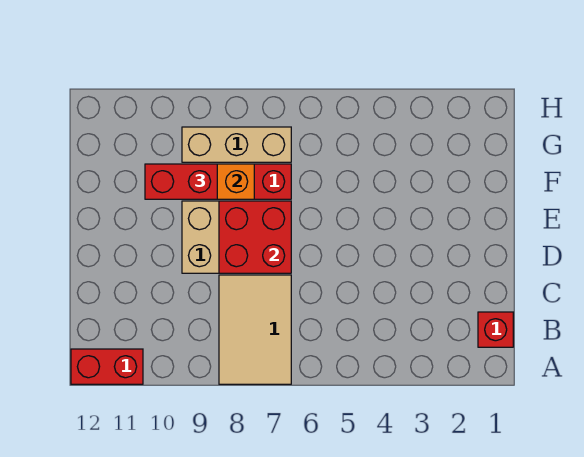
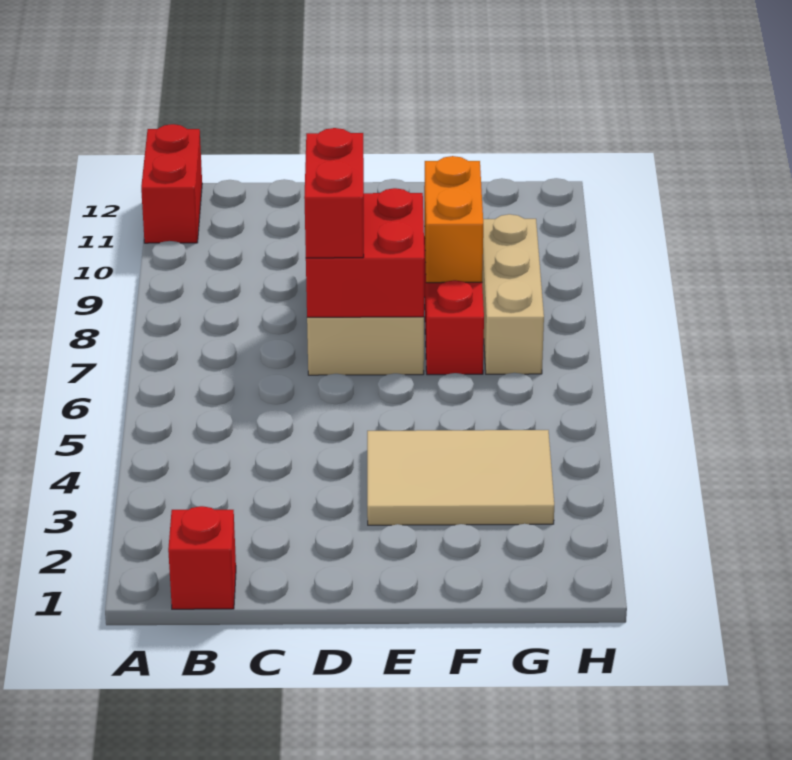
tan 2x3 tile [219,275,291,384] -> tan 2x3 tile moved to [367,430,554,525]
red 1x2 brick [145,164,217,199] -> red 1x2 brick moved to [304,128,364,258]

